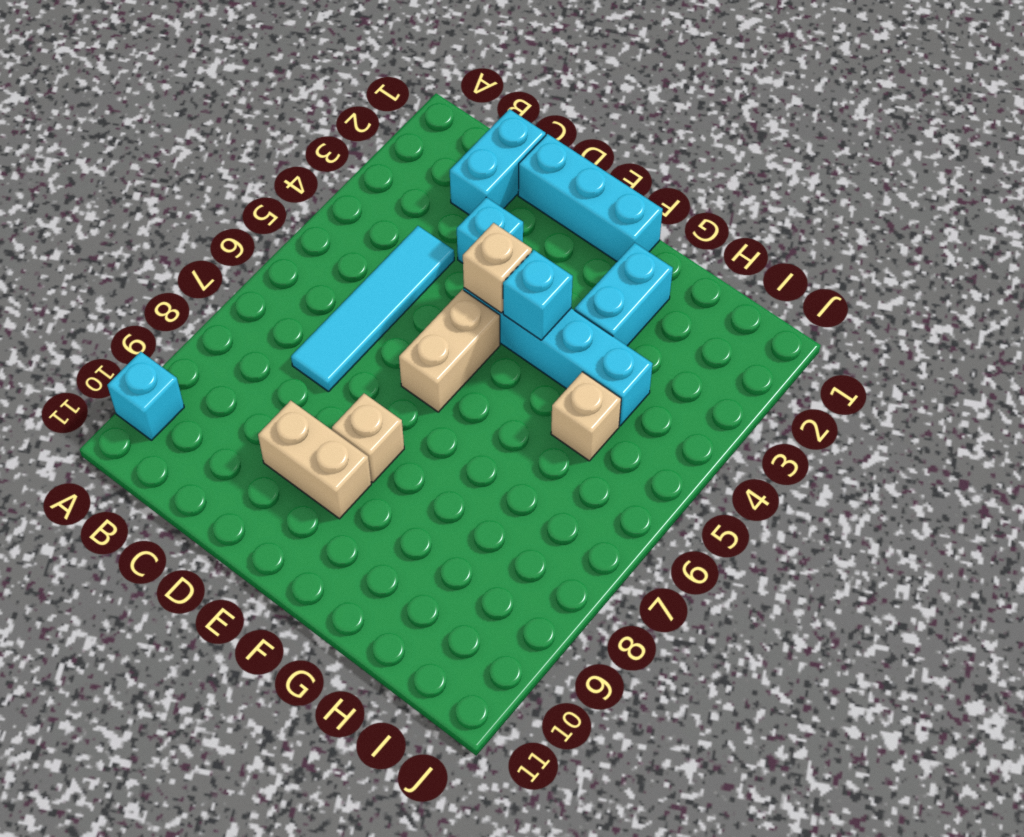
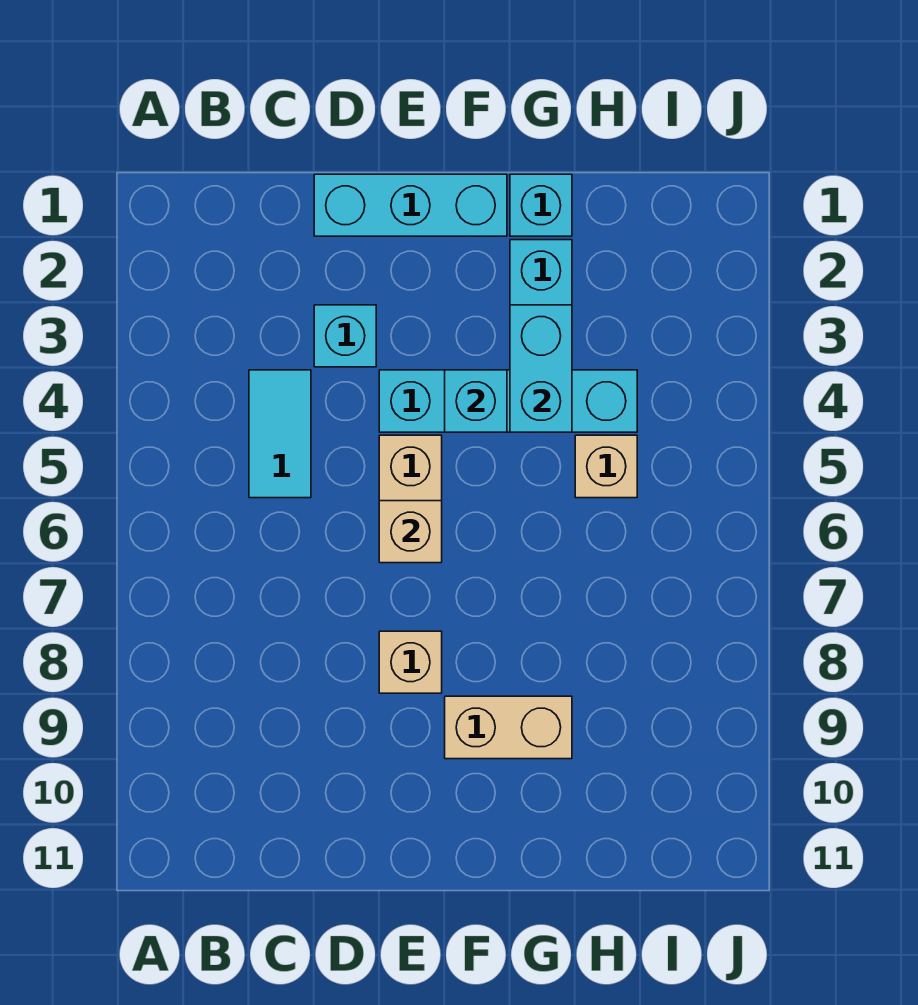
cyan 1x1 brick [107,352,184,440] -> cyan 1x1 brick moved to [510,174,572,236]
cyan 1x2 brick [450,109,546,215] -> cyan 1x2 brick moved to [510,305,572,432]
cyan 1x4 tile [291,226,454,392] -> cyan 1x2 tile [249,370,311,498]
tan 1x2 brick [258,400,371,519] -> tan 1x2 brick moved to [445,696,572,759]
tan 1x1 brick [463,223,532,313] -> tan 1x1 brick moved to [379,501,442,563]

